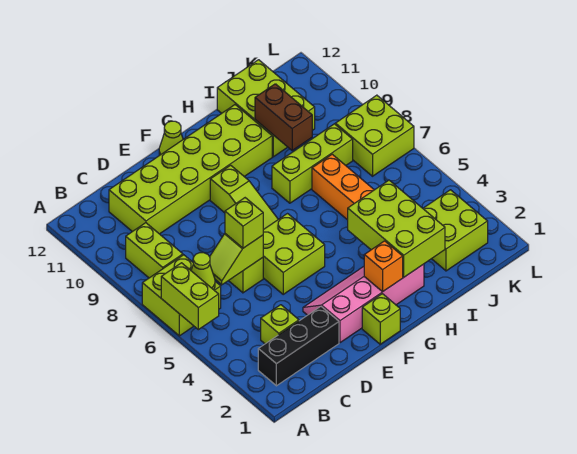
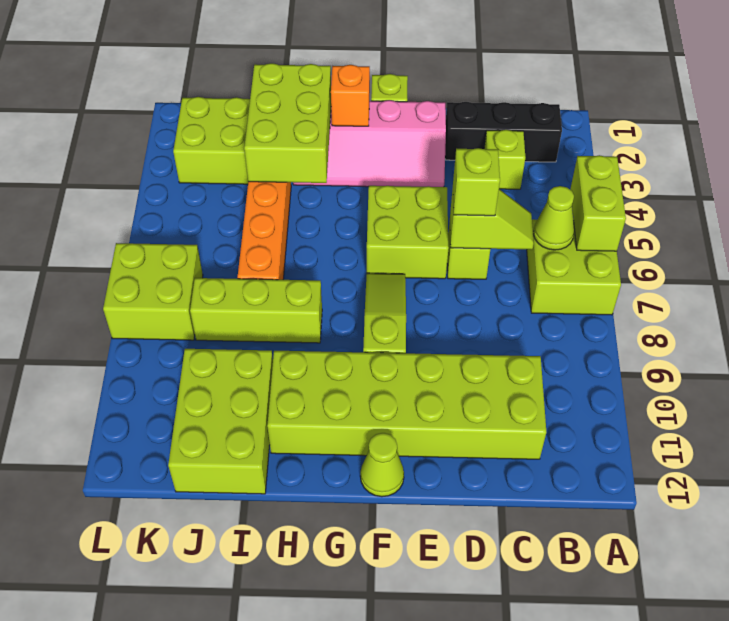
lime 1x2 brick [126,223,183,278] -> none
brown 1x2 brick [255,84,312,150] -> none

